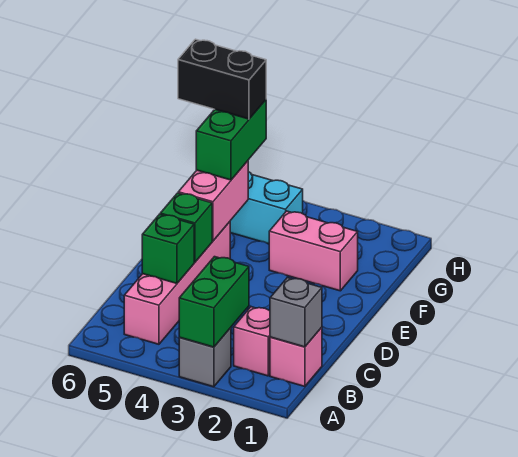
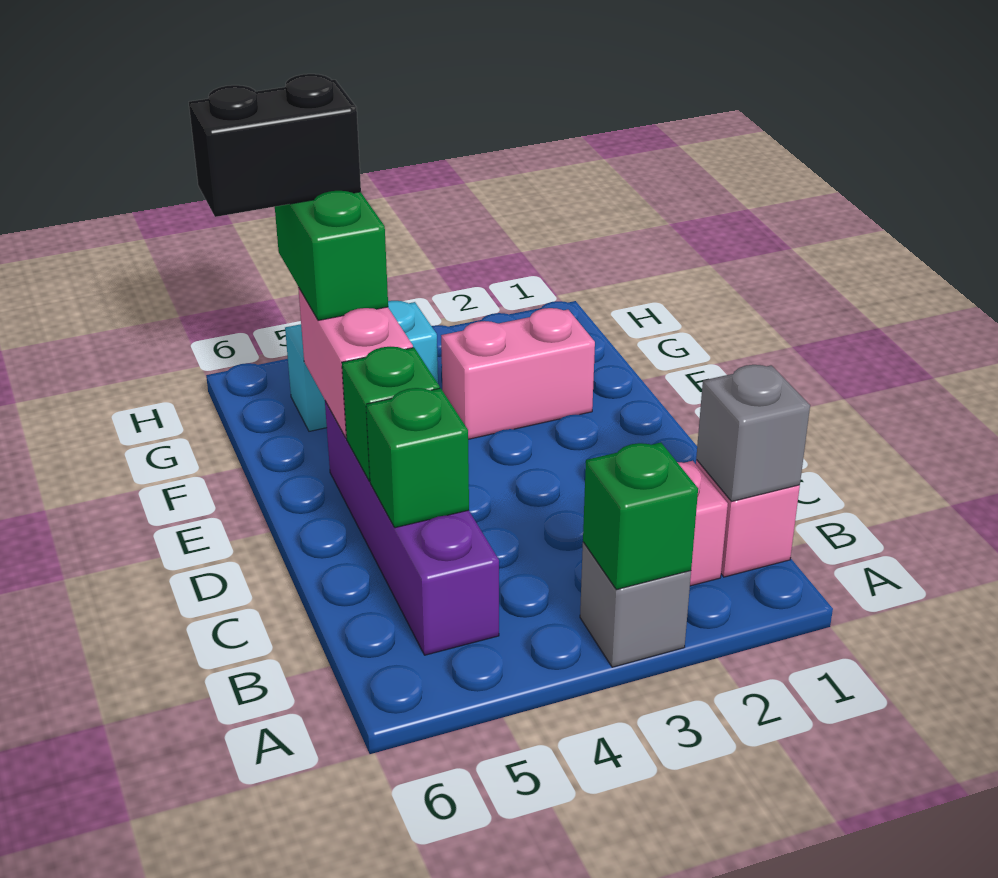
green 1x2 brick [179,257,249,347] -> green 1x1 brick [583,443,698,590]
pink 1x4 brick [124,222,230,344] -> purple 1x4 brick [325,401,499,655]

